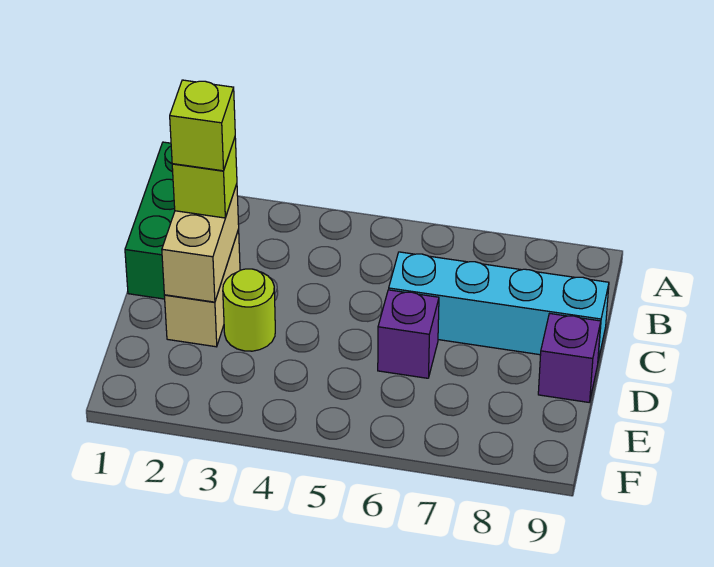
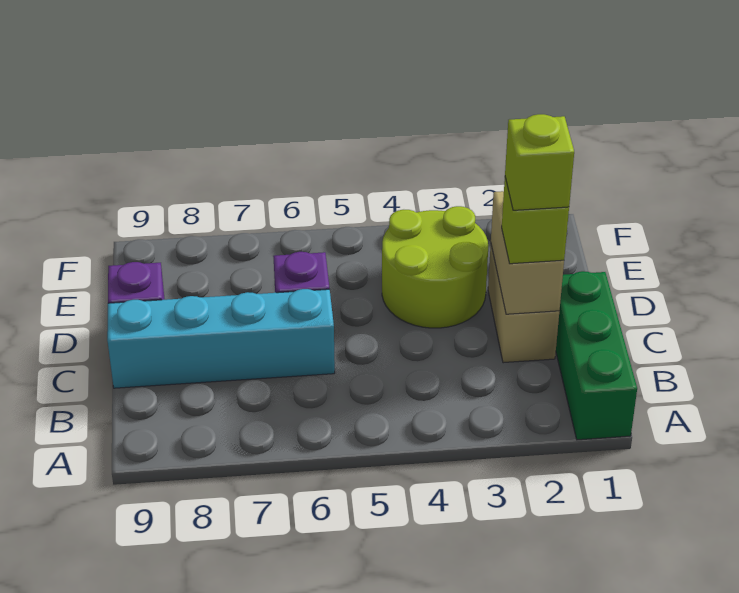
lime 1x1 round brick [223,269,275,351] -> lime 2x2 round brick [382,206,488,328]

